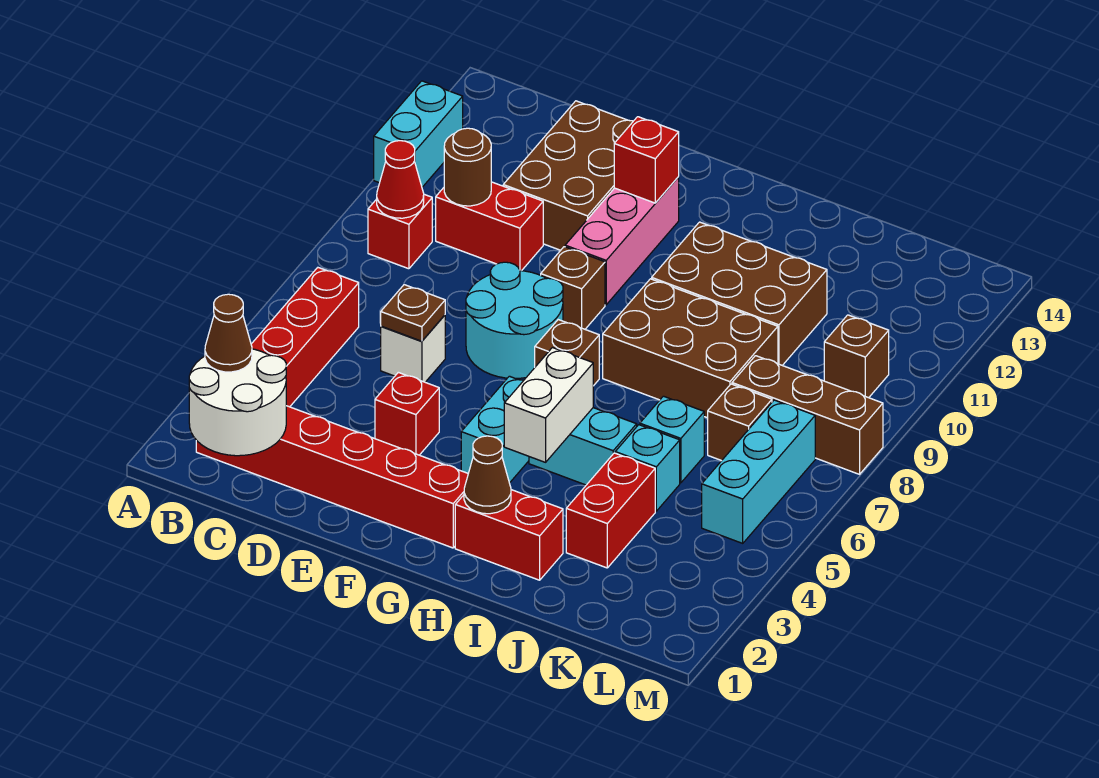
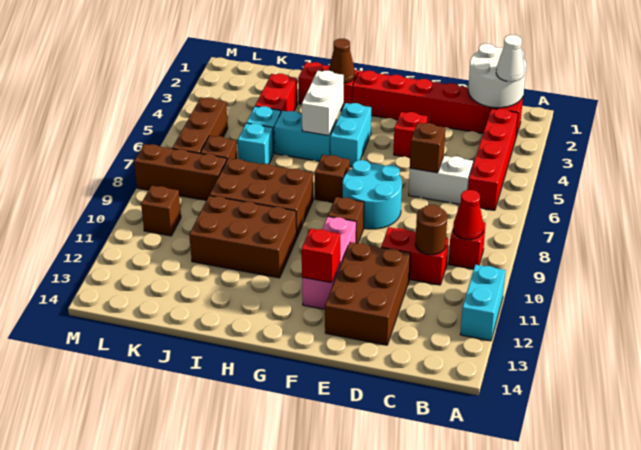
brown 1x1 cone [205,294,252,372] -> white 1x1 cone [496,35,524,82]
white 1x1 brick [381,315,445,382] -> white 1x2 brick [409,156,473,204]
brown 1x1 plate [381,285,445,341] -> brown 1x1 brick [410,123,445,173]
cyan 1x3 brick [702,400,815,543] -> brown 1x3 brick [172,97,228,153]

